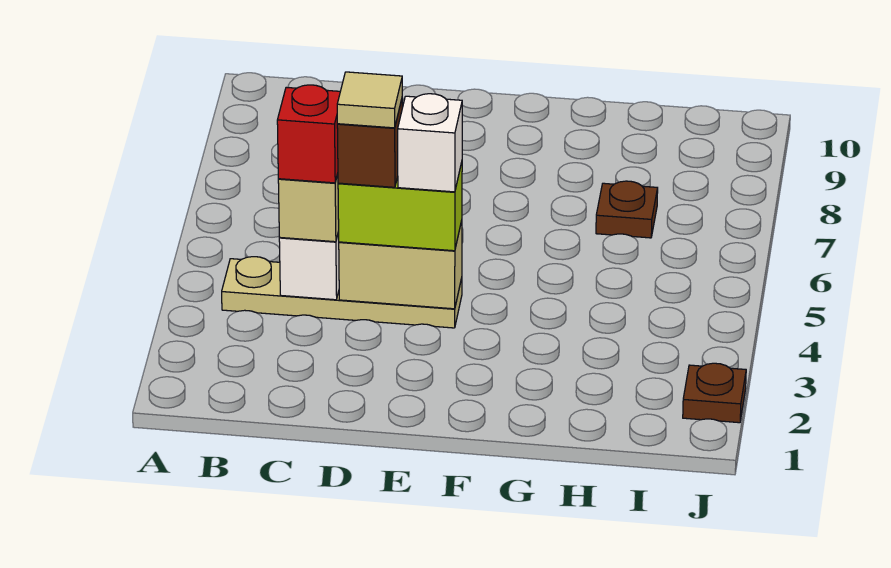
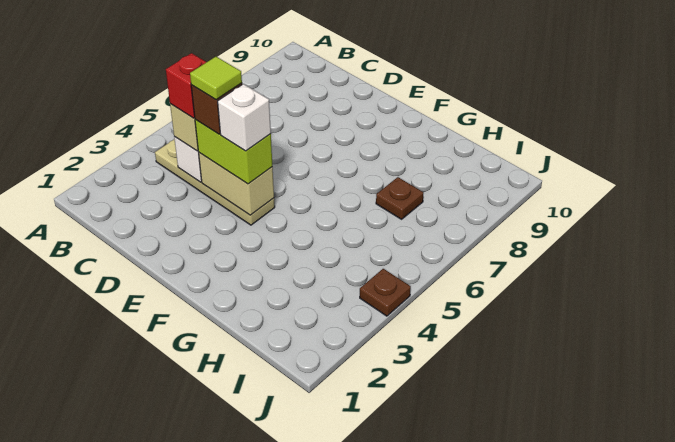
tan 1x1 tile [337,72,402,128] -> lime 1x1 tile [190,57,242,100]
brown 1x1 plate [683,363,746,423] -> brown 1x1 plate moved to [360,269,411,316]

